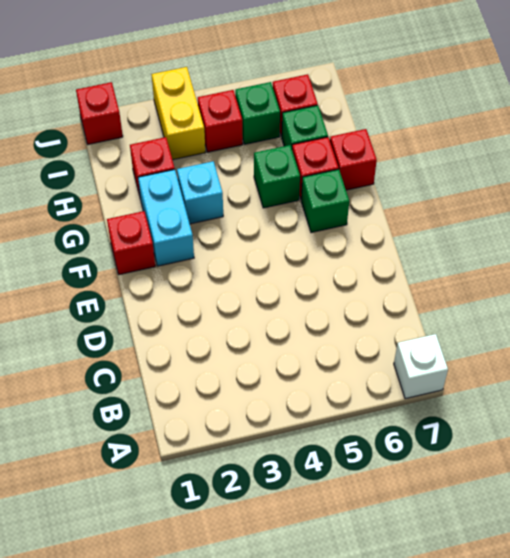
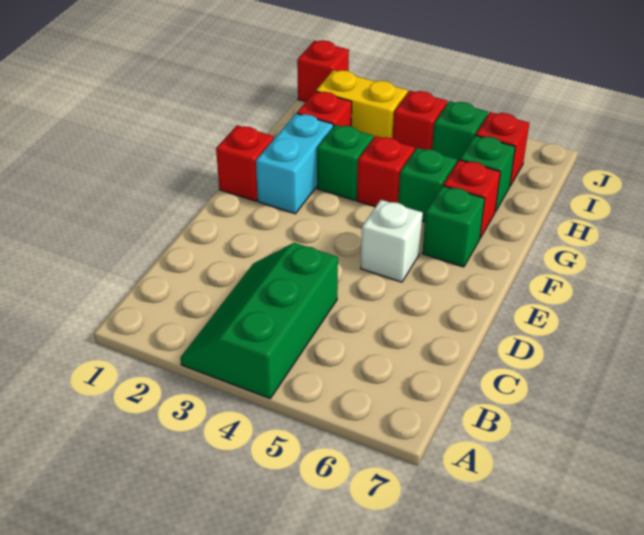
none -> green 2x3 slope [180,243,338,398]
white 1x1 brick [394,334,448,399] -> white 1x1 brick moved to [361,200,423,282]
cyan 1x1 brick [177,161,223,224] -> green 1x1 brick [317,125,374,200]
red 1x1 brick [330,129,377,190] -> red 1x1 brick moved to [357,136,415,207]
yellow 1x2 brick [151,67,205,160] -> yellow 1x2 brick turned to [316,70,408,139]

